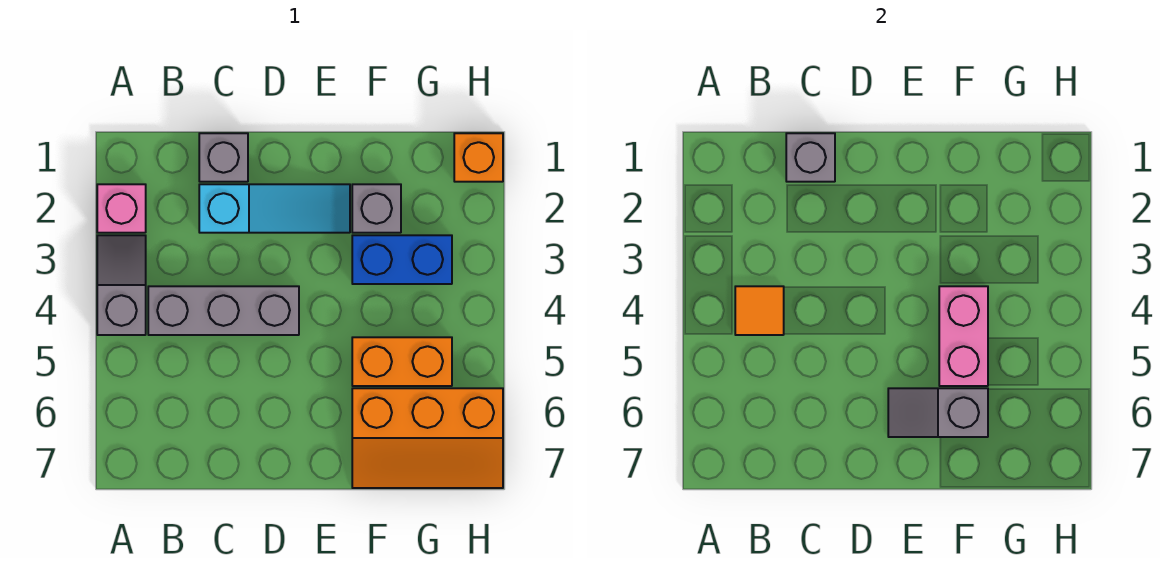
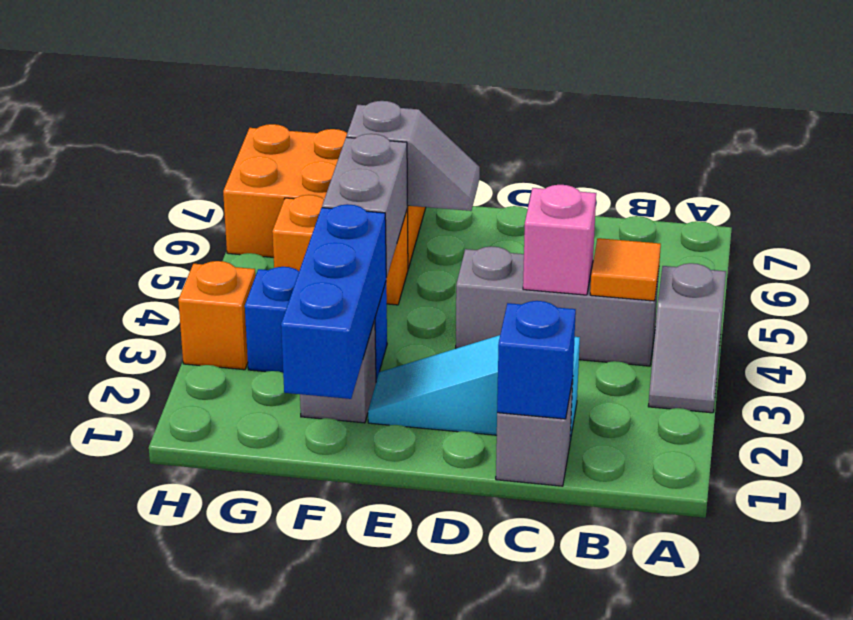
pink 1x1 brick [97,184,146,233] -> pink 1x1 brick moved to [523,185,596,295]
grey 1x1 brick [786,133,835,182] -> blue 1x1 brick [497,301,576,419]
none -> blue 1x3 brick [281,204,387,399]
pink 1x2 brick [939,286,988,386] -> grey 1x2 brick [322,134,408,277]
orange 2x3 slope [352,388,503,488] -> orange 2x3 brick [223,124,426,268]
orange 1x1 brick [454,133,503,182] -> orange 1x1 brick moved to [178,261,255,370]

